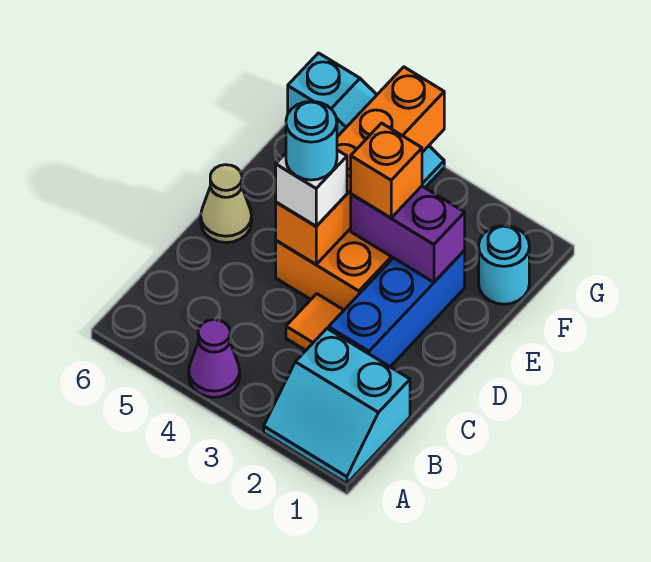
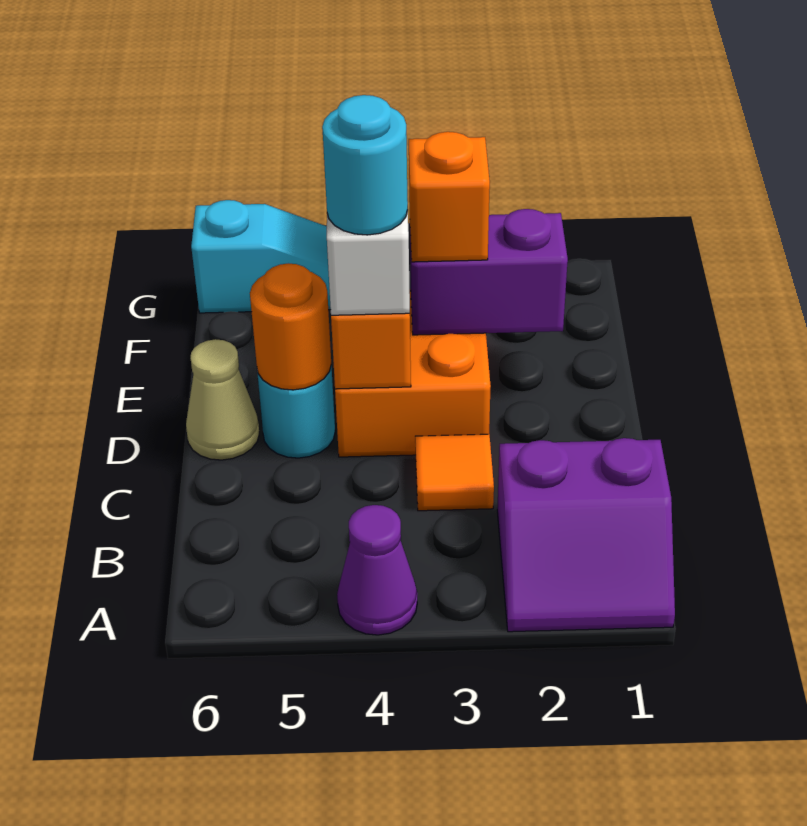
cyan 2x2 slope [264,329,410,484] -> purple 2x2 slope [497,438,675,632]
blue 1x3 brick [329,251,465,367] -> none
none -> orange 1x1 round brick [250,263,331,390]
cyan 1x1 round brick [479,226,529,304] -> cyan 1x1 round brick moved to [257,365,335,458]

